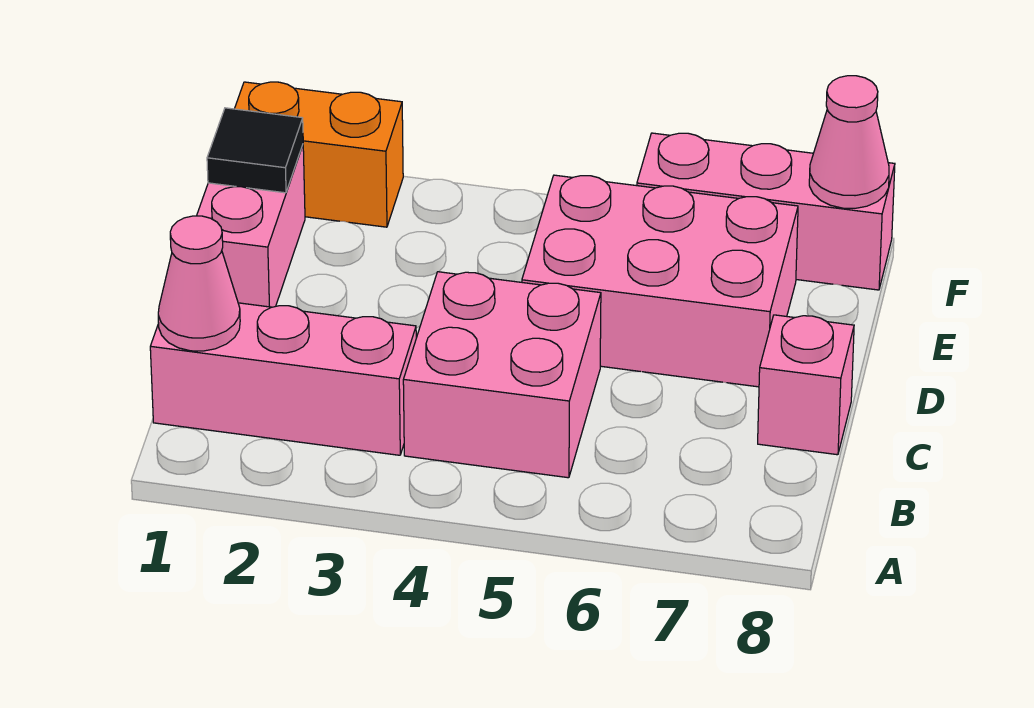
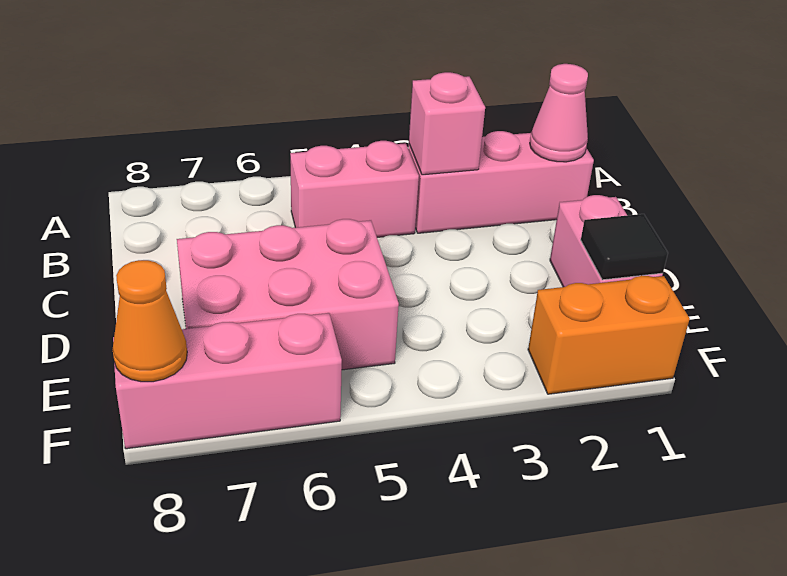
pink 2x2 brick [403,272,601,478] -> pink 1x2 brick [290,141,419,237]
pink 1x1 brick [758,315,854,455] -> pink 1x1 brick moved to [409,72,485,175]
pink 1x1 cone [809,76,889,208] -> orange 1x1 cone [112,260,187,382]

